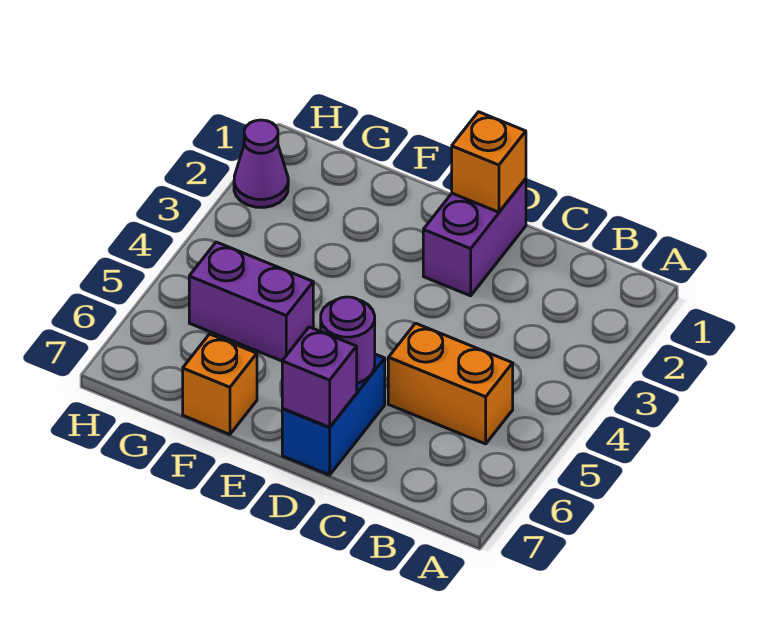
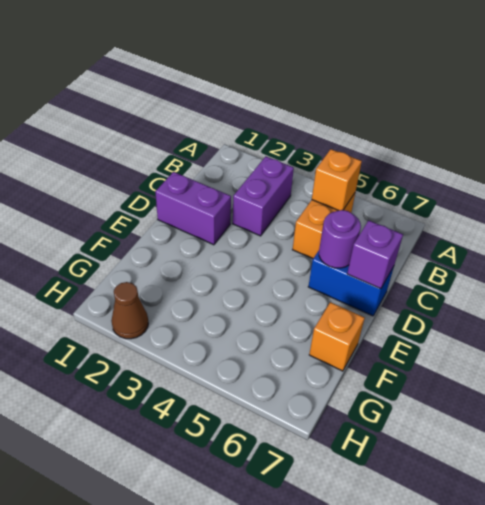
orange 1x1 brick [452,112,526,212] -> orange 1x1 brick moved to [312,149,362,211]
purple 1x2 brick [189,242,313,361] -> purple 1x2 brick moved to [233,157,294,236]
purple 1x1 cone [234,120,288,207] -> brown 1x1 cone [111,282,148,339]

